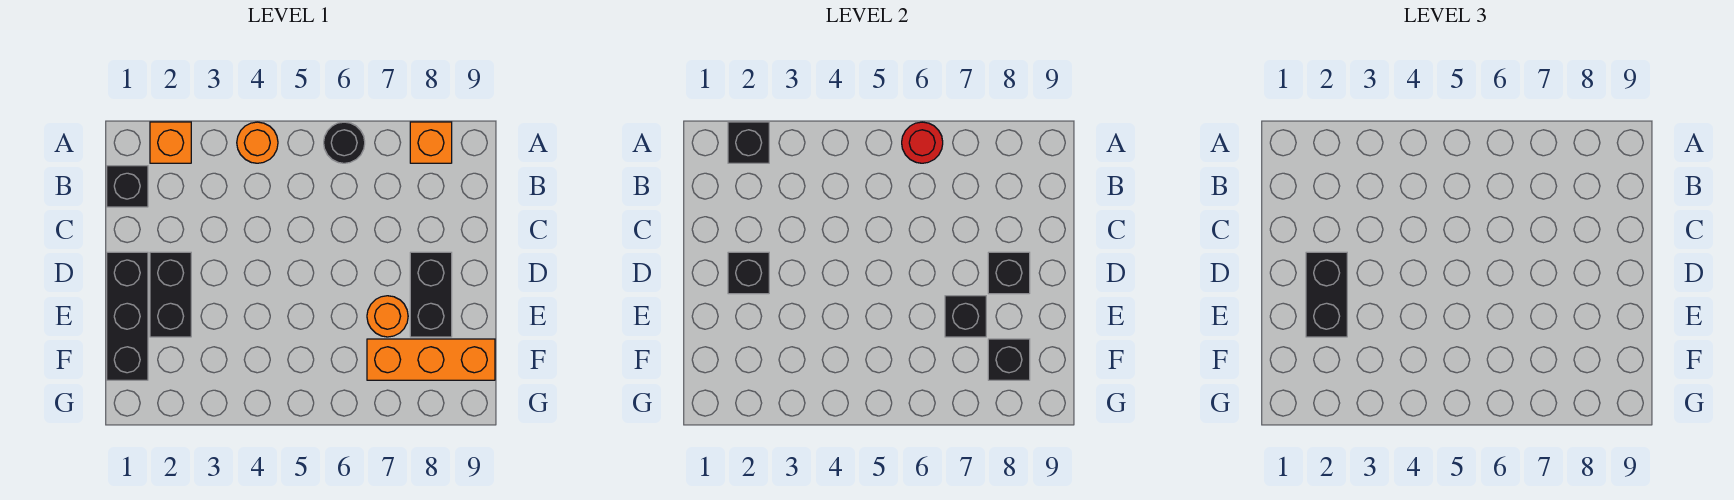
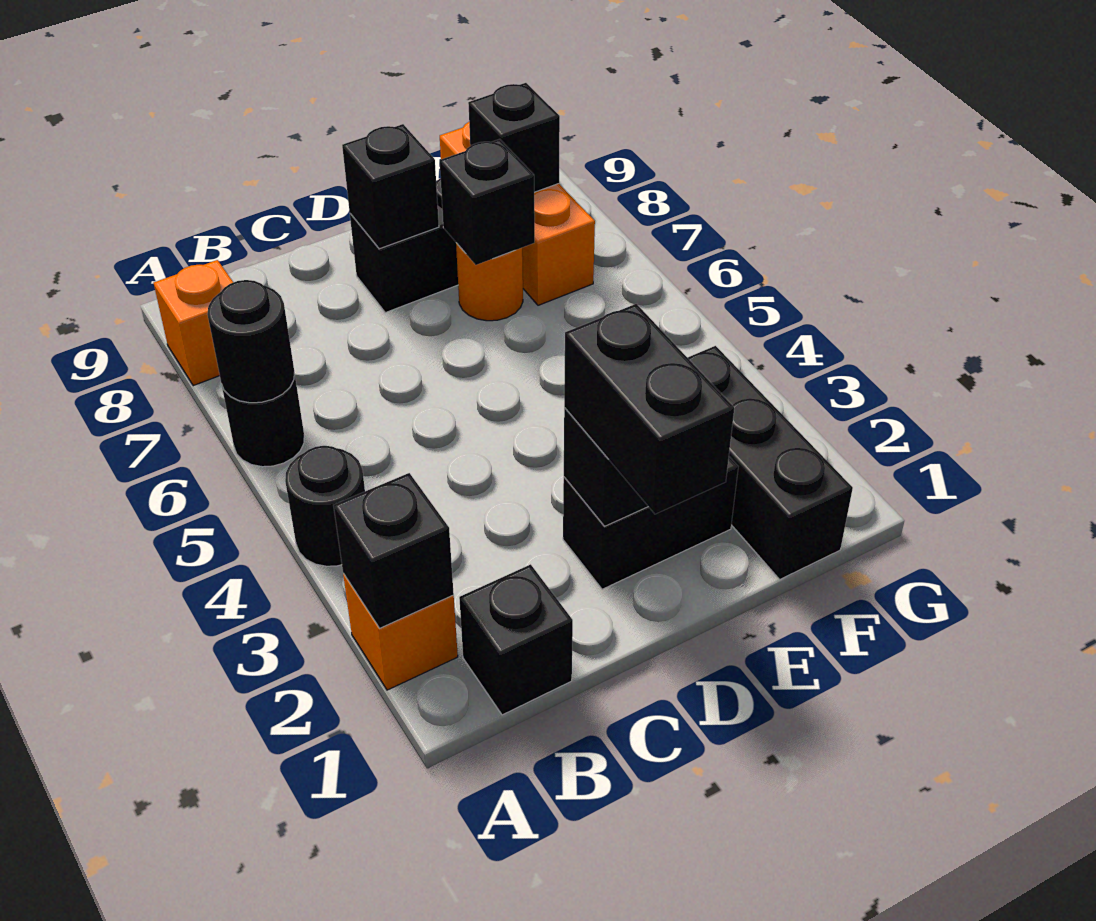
orange 1x1 round brick [237,122,278,163] -> black 1x1 round brick [285,446,365,566]
red 1x1 round brick [902,122,943,163] -> black 1x1 round brick [207,280,294,403]
black 1x3 brick [107,252,148,380] -> black 1x3 brick turned to [687,346,853,579]
black 1x2 brick [1306,252,1347,337] -> black 1x2 brick turned to [564,304,734,514]

